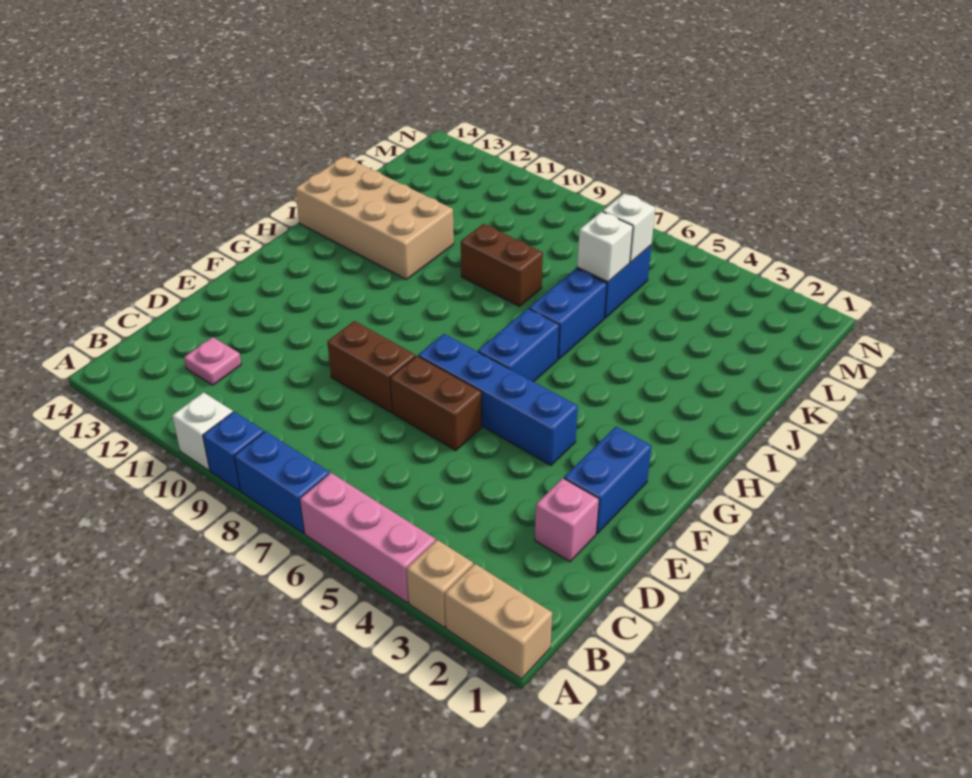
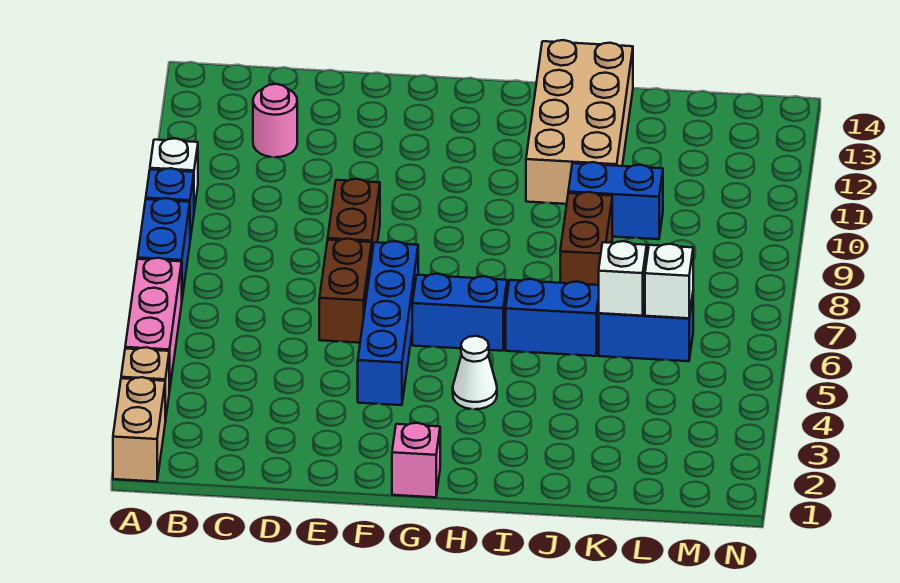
pink 1x1 plate [184,337,241,385] -> pink 1x1 round brick [253,84,297,157]
pink 1x1 brick [535,478,599,562] -> pink 1x1 brick moved to [392,423,440,497]
blue 1x2 brick [564,427,652,533] -> blue 1x2 brick moved to [568,162,663,239]
none -> white 1x1 cone [453,336,497,409]

